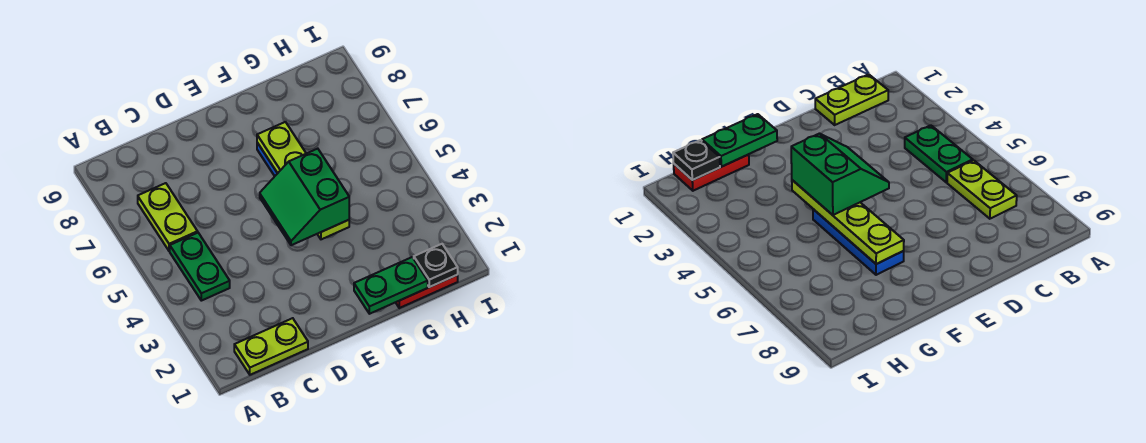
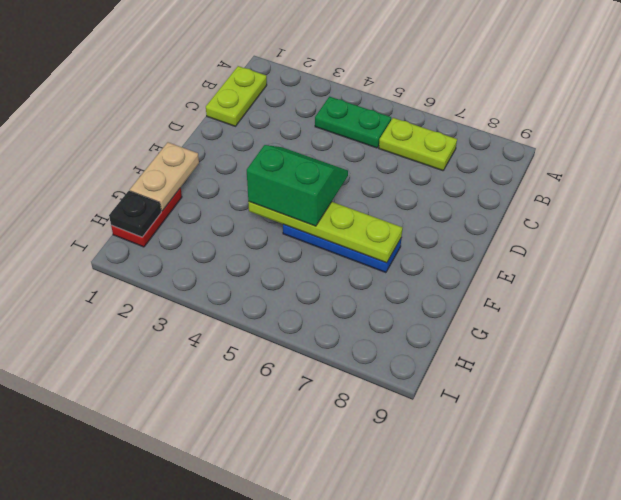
green 1x2 plate [354,257,428,314] -> tan 1x2 plate [130,142,199,211]

